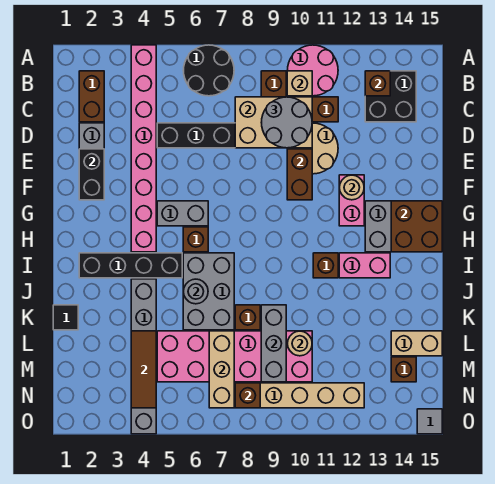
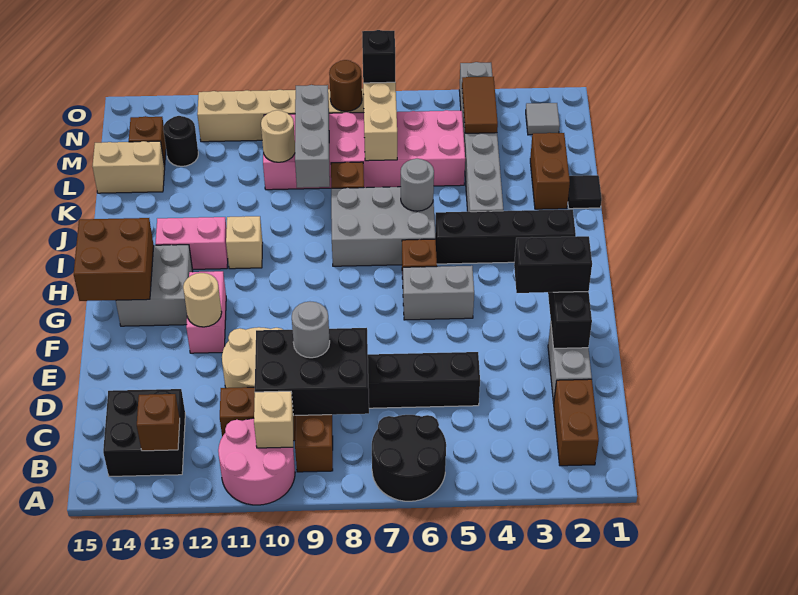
pink 1x8 brick [131,45,156,252] -> none
tan 2x3 brick [235,97,312,148] -> black 2x3 brick [255,328,369,416]
grey 2x2 round brick [261,97,312,148] -> grey 1x1 round brick [292,302,330,358]
brown 1x2 brick [287,149,312,200] -> brown 1x2 brick moved to [530,133,570,209]
none -> black 1x2 brick [514,236,592,293]
grey 2x3 brick [183,253,234,330] -> grey 2x3 brick turned to [331,187,435,266]
brown 1x1 brick [313,253,338,278] -> tan 1x1 brick [226,216,263,269]
brown 1x3 tile [131,331,156,408] -> brown 1x2 tile [462,77,498,133]
none -> black 1x1 round brick [163,116,198,166]
none -> black 1x1 brick [362,30,395,83]
brown 1x1 brick [235,383,260,408] -> brown 1x1 round brick [329,60,362,111]
grey 1x1 tile [417,409,442,434] -> grey 1x1 tile moved to [526,103,560,135]

